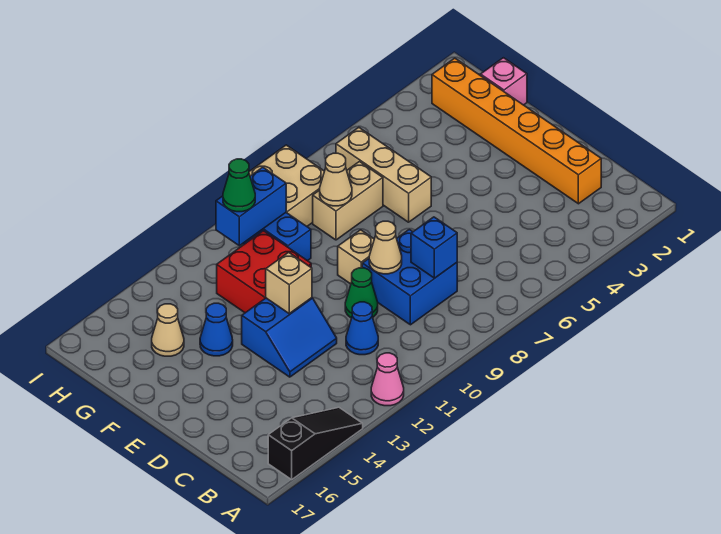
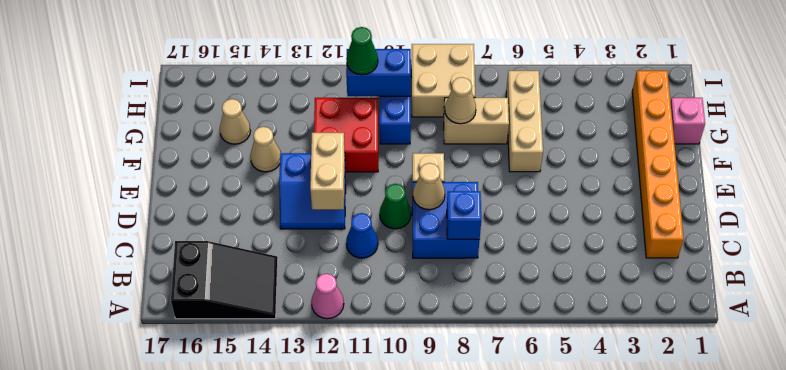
black 1x3 slope [268,407,363,479] -> black 2x3 slope [171,241,278,319]
tan 1x1 brick [266,252,312,313] -> tan 1x2 brick [310,133,345,210]
blue 1x1 cone [200,303,233,356] -> tan 1x1 cone [250,127,281,172]

